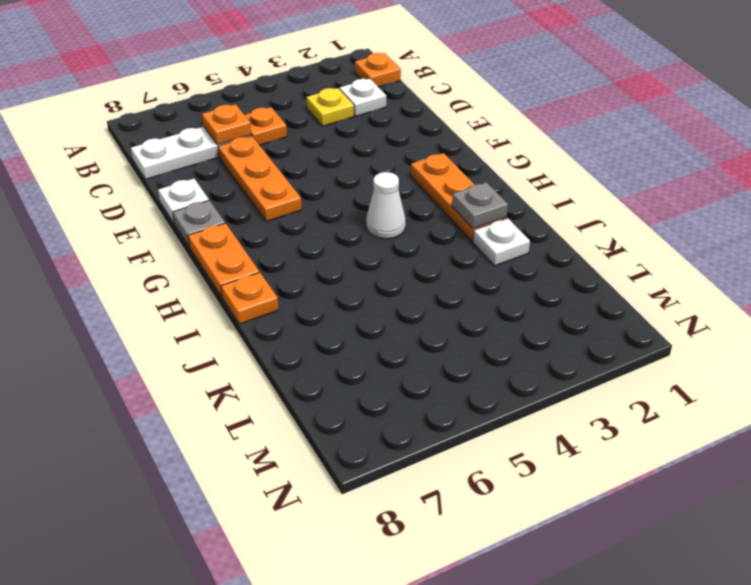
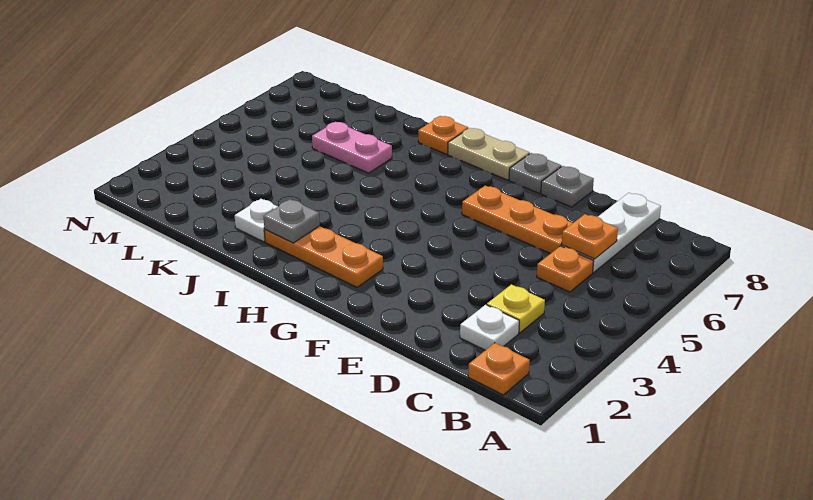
white 1x1 plate [158,179,209,223] -> grey 1x1 plate [541,166,594,207]
orange 1x2 plate [188,223,259,297] -> tan 1x2 plate [448,128,530,180]
white 1x1 cone [366,172,406,239] -> none
none -> pink 1x2 plate [312,122,392,173]

